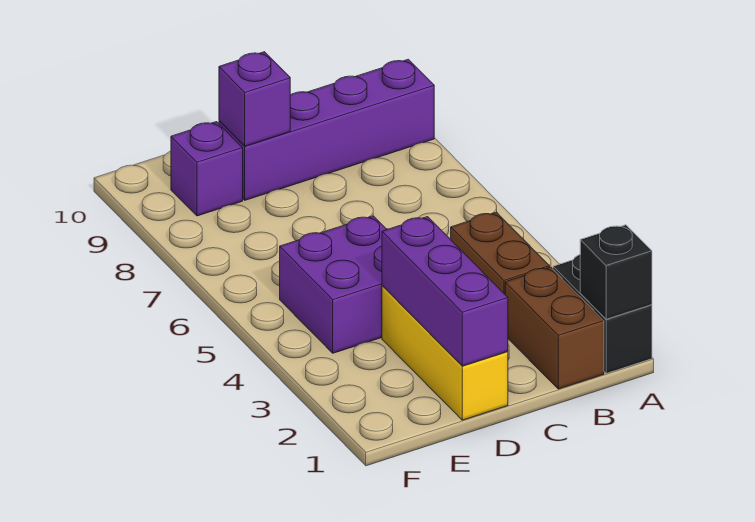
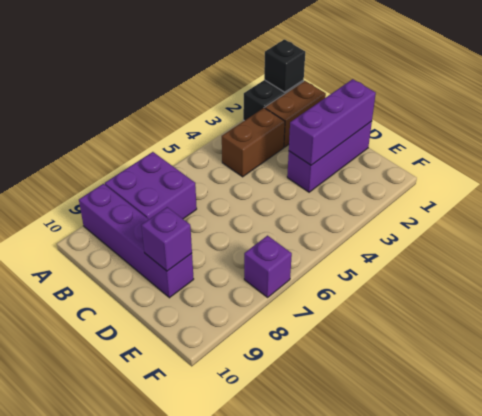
yellow 1x3 brick [382,285,508,420] -> purple 1x3 brick [287,121,372,192]
purple 2x2 brick [280,216,387,353] -> purple 2x2 brick moved to [105,152,197,219]
purple 1x1 brick [171,122,243,216] -> purple 1x1 brick moved to [244,236,292,297]

